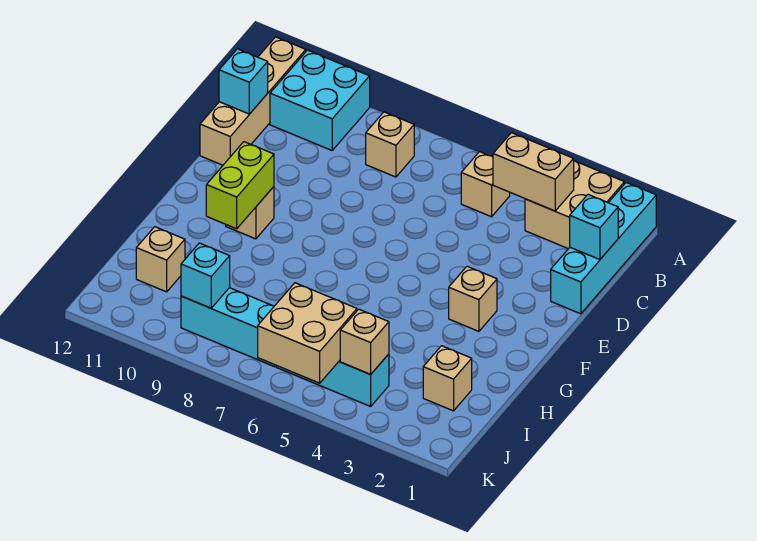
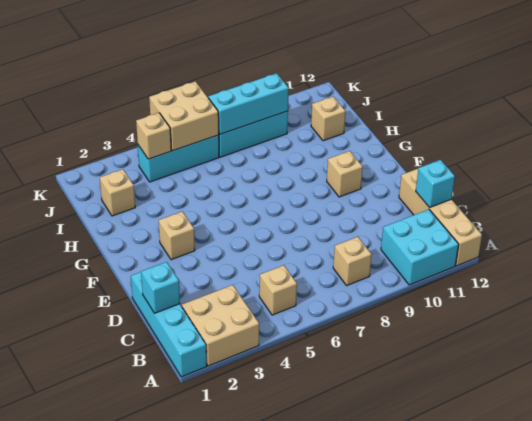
tan 1x2 brick [493,133,574,211] -> none
lime 1x2 brick [206,142,274,229] -> none
cyan 1x1 brick [181,243,230,308] -> cyan 1x3 brick [208,73,289,134]

